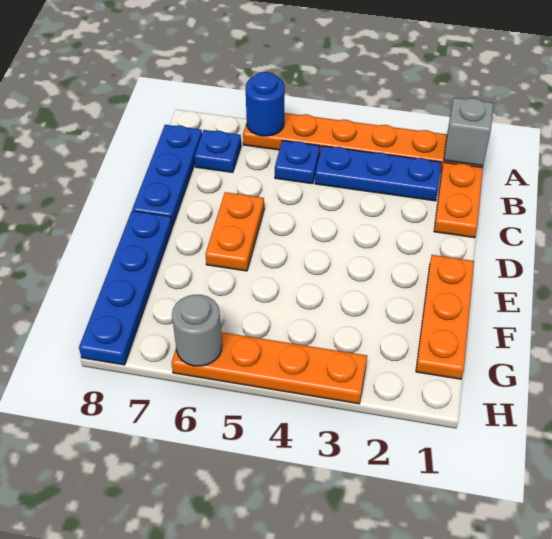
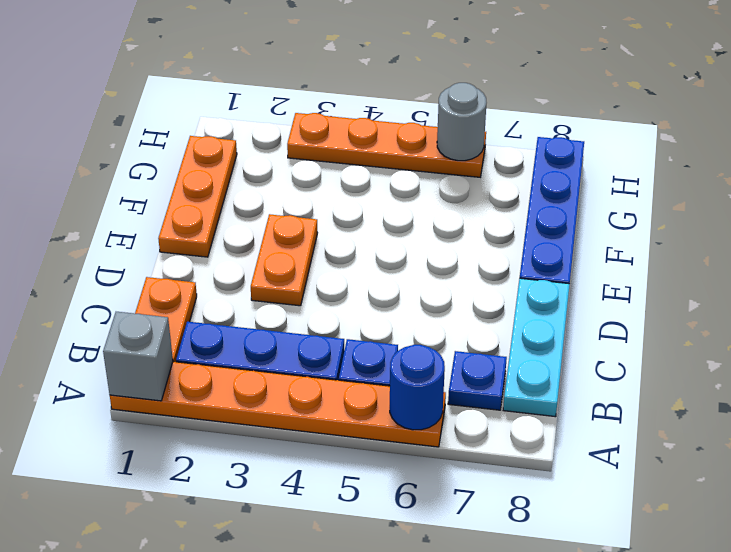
blue 1x3 plate [132,125,202,226] -> cyan 1x3 plate [503,278,570,417]
orange 1x2 plate [205,192,264,271] -> orange 1x2 plate moved to [251,214,317,306]

